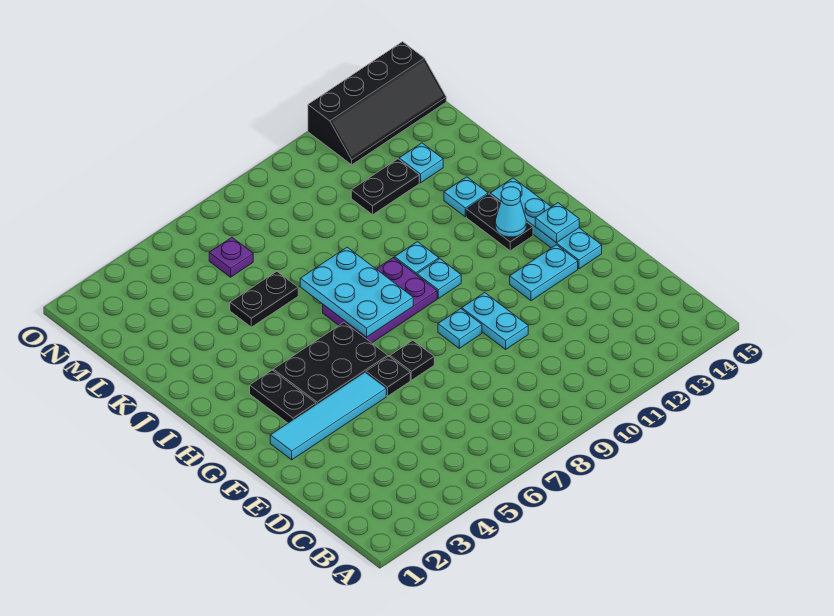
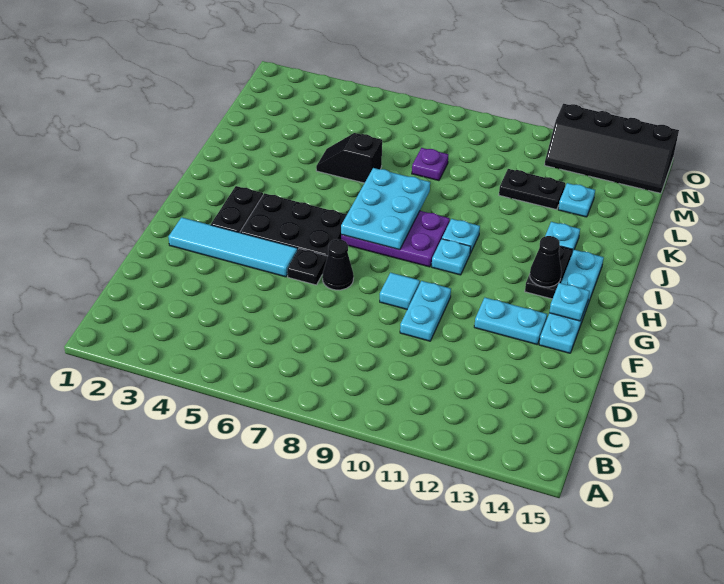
black 1x1 plate [390,340,434,380] -> black 1x1 cone [323,239,354,290]
cyan 1x1 plate [438,309,482,348] -> cyan 1x1 tile [380,273,420,309]
cyan 1x1 cone [495,187,526,237] -> black 1x1 cone [530,236,561,287]
black 1x2 plate [230,271,298,327] -> black 1x2 slope [316,133,382,183]
purple 1x1 plate [209,238,253,277] -> purple 1x1 plate moved to [412,148,448,181]

